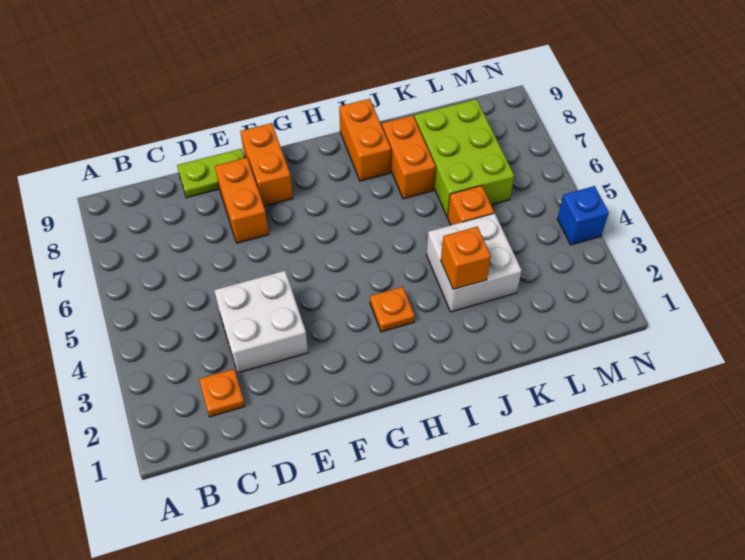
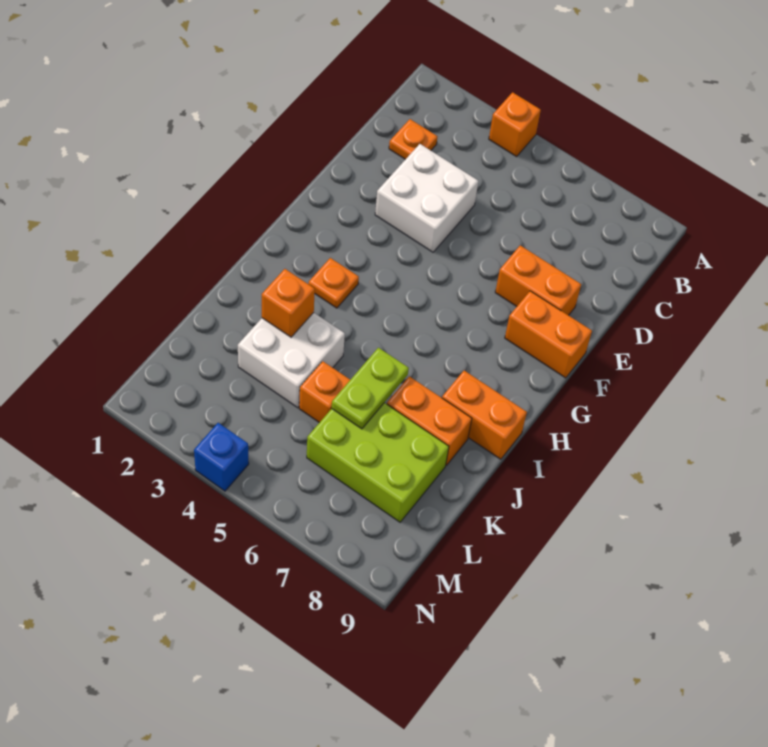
none -> orange 1x1 brick [489,92,541,157]
lime 1x2 plate [177,149,245,198] -> lime 1x2 plate moved to [332,348,409,429]

